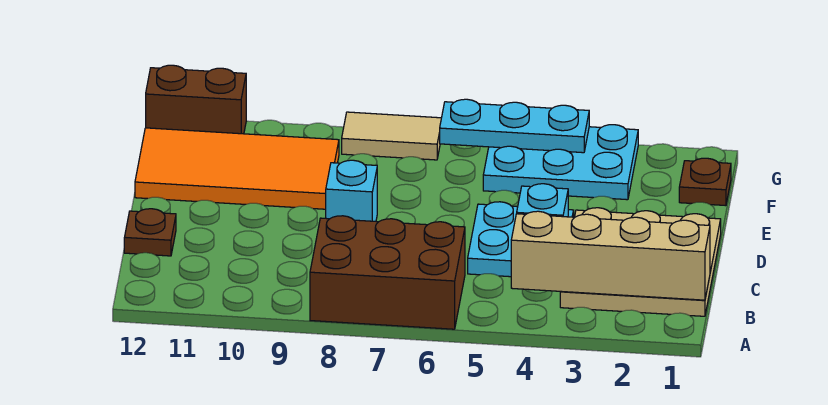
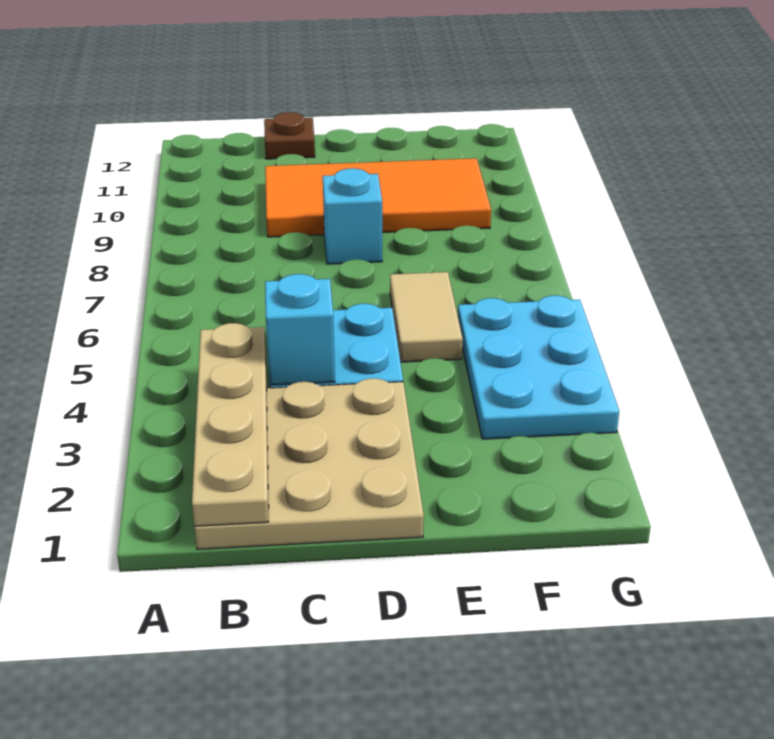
brown 2x3 brick [310,216,465,329] -> none
tan 1x4 brick [511,211,710,300] -> tan 1x4 plate [192,323,269,526]
orange 2x4 tile [135,128,339,209] -> orange 2x4 tile turned to [265,158,491,237]
brown 1x1 plate [679,158,731,206] -> none
cyan 1x3 plate [440,99,589,153] -> none
tan 1x2 tile [342,112,441,160] -> tan 1x2 tile moved to [390,272,463,362]
brown 1x2 brick [146,65,246,134] -> none

